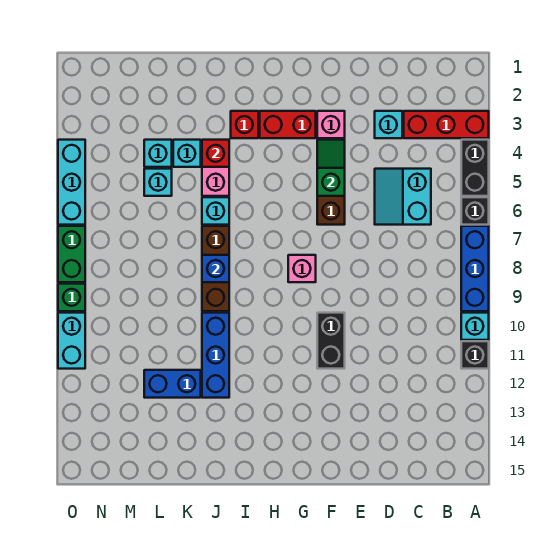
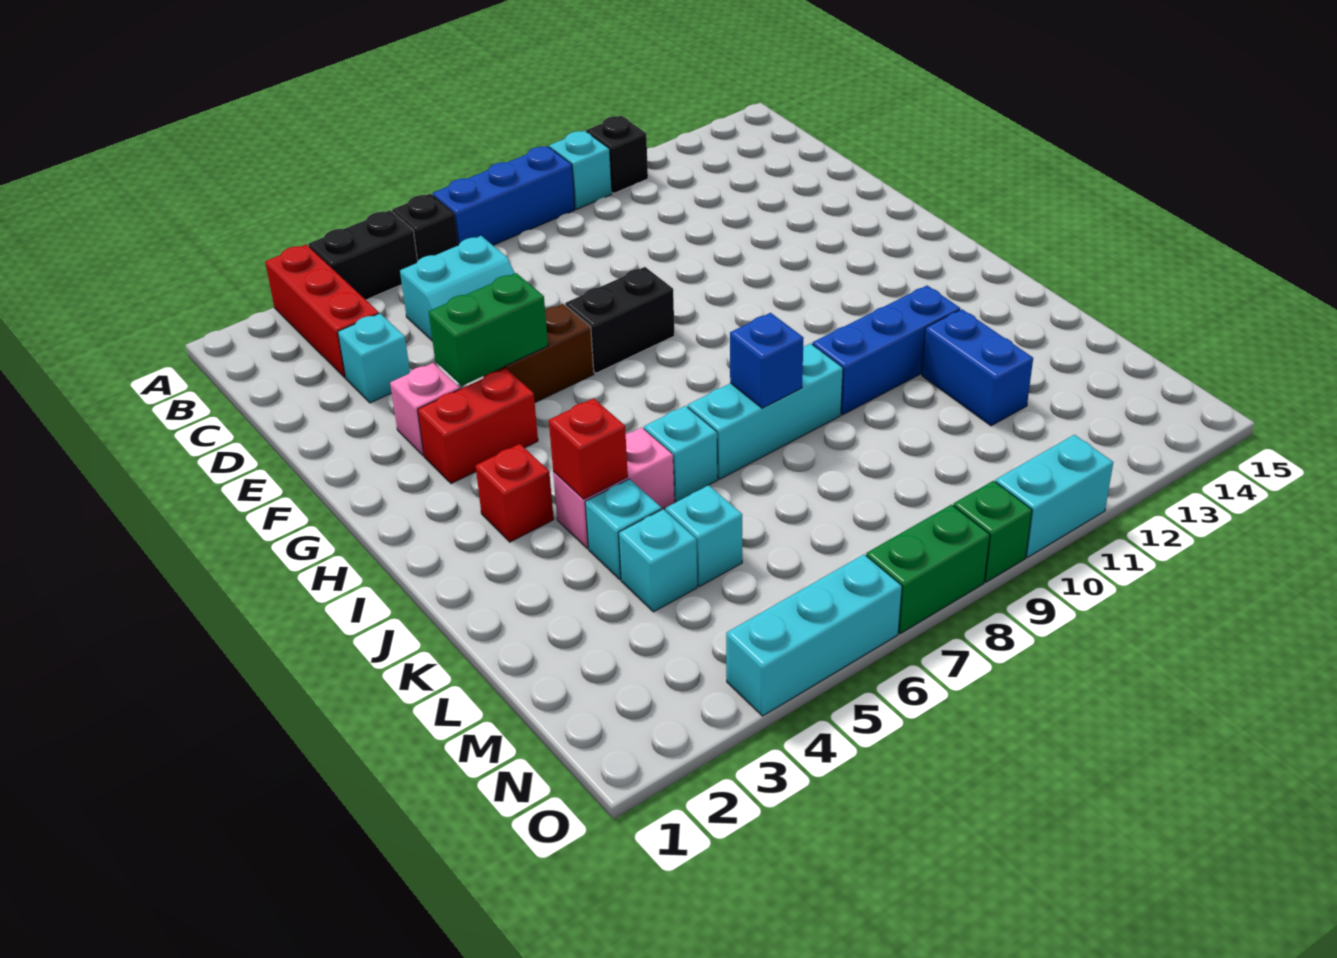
green 1x2 slope [317,140,345,196] -> green 1x2 brick [429,273,548,386]
black 1x2 brick [317,313,345,369] -> black 1x2 brick moved to [565,267,675,373]
red 1x2 brick [260,111,316,138] -> red 1x2 brick turned to [418,368,538,484]
pink 1x1 brick [288,255,316,282] -> none
brown 1x3 brick [202,226,229,311] -> cyan 1x3 brick [688,343,843,479]

